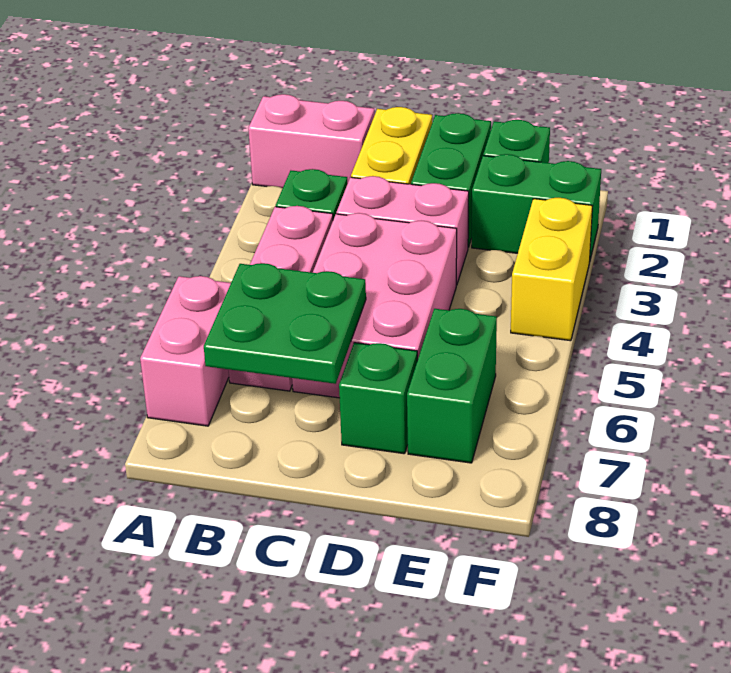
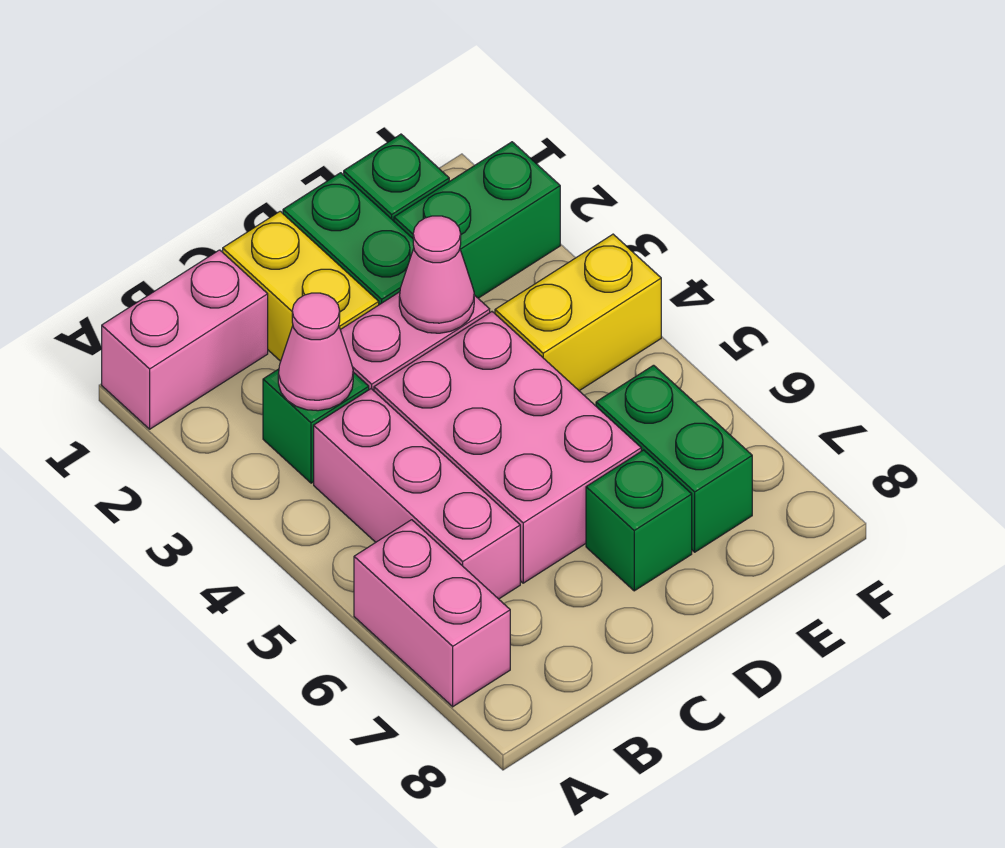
none -> pink 1x1 cone [278,293,353,411]
green 2x2 plate [204,263,366,384] -> none
none -> pink 1x1 cone [399,216,474,333]
yellow 1x2 brick [511,198,592,341] -> yellow 1x2 brick turned to [495,234,661,391]

